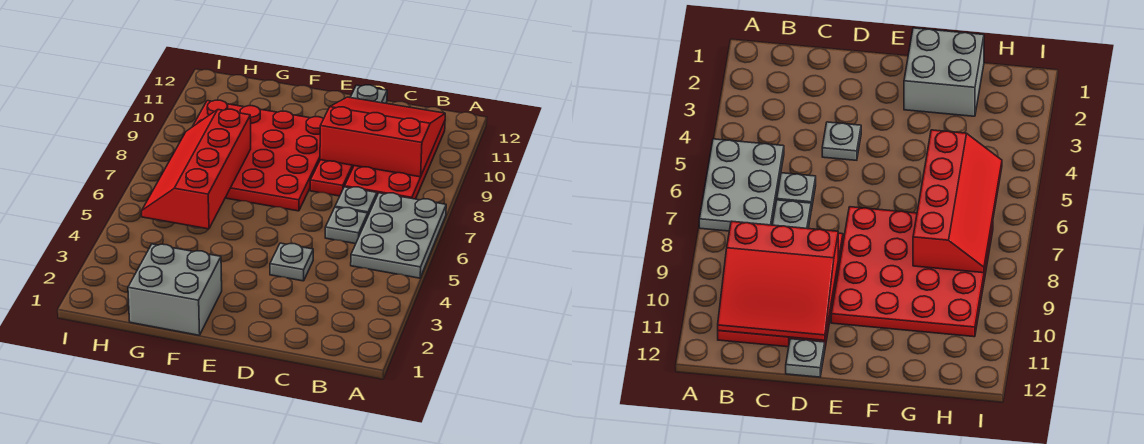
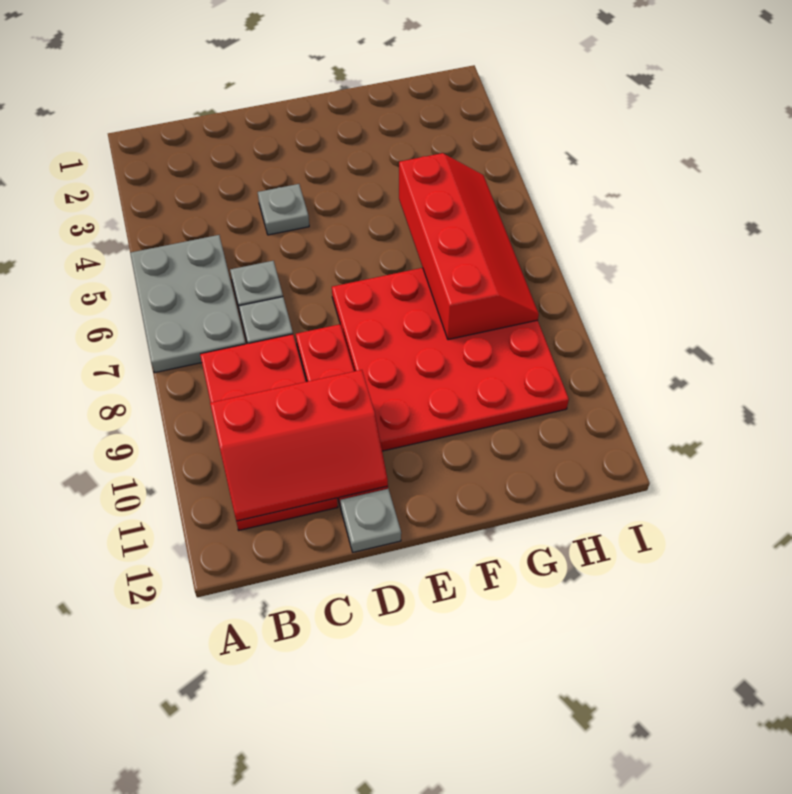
red 3x3 slope [320,97,445,177] -> red 2x3 slope [210,370,388,521]
grey 2x2 brick [128,244,222,335] -> none

